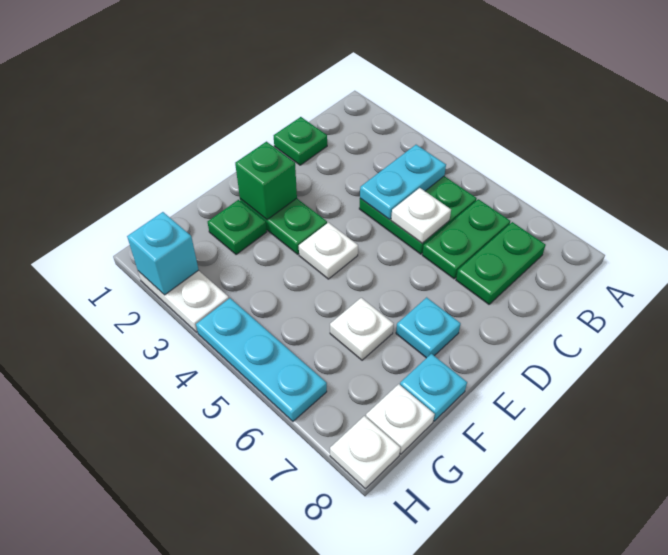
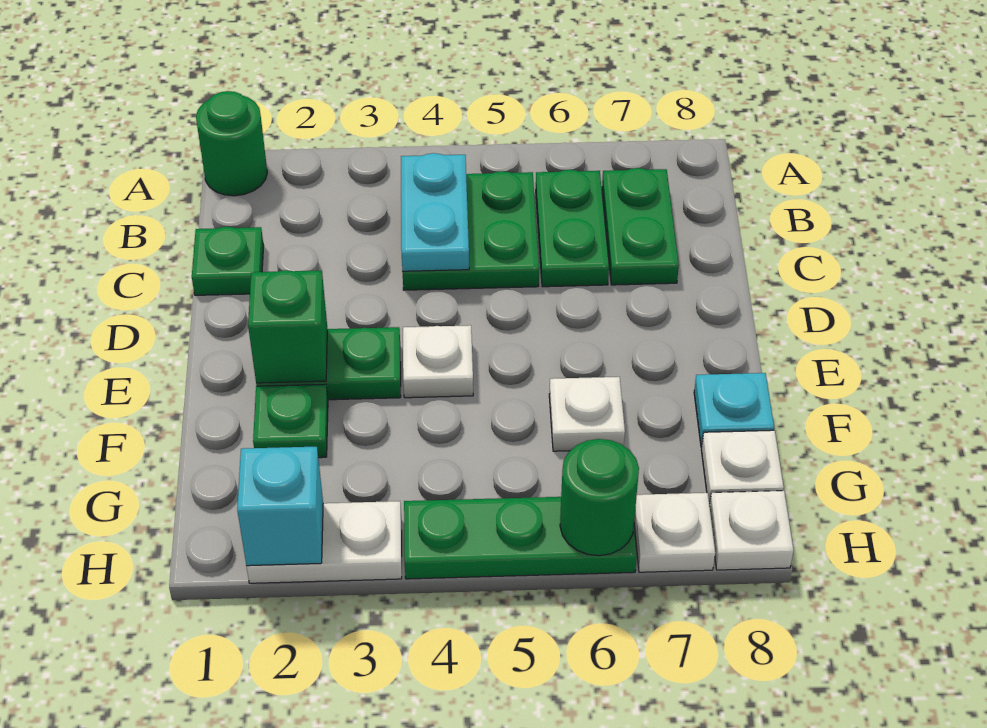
none -> green 1x1 round brick [196,91,267,196]
white 1x1 plate [391,188,451,243] -> white 1x1 plate moved to [634,493,715,572]
cyan 1x1 plate [396,297,461,358] -> none
cyan 1x3 plate [196,298,327,421] -> green 1x3 plate [404,497,637,579]
none -> green 1x1 round brick [560,439,639,556]

